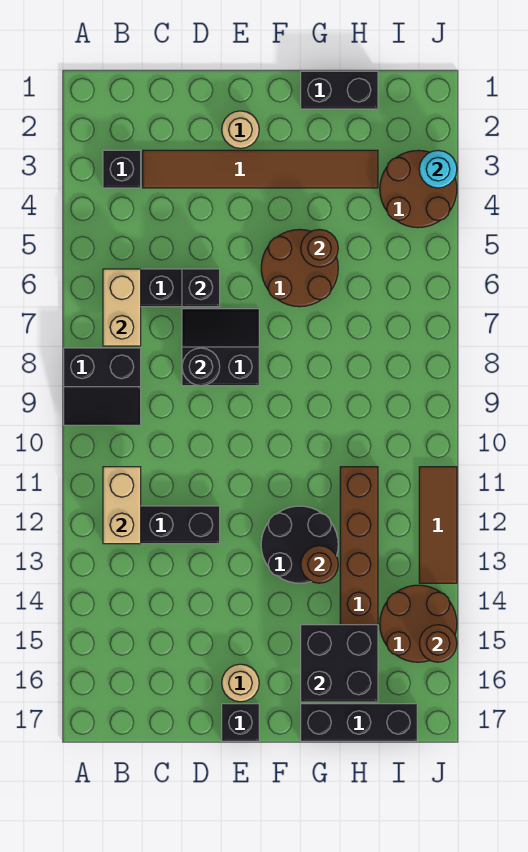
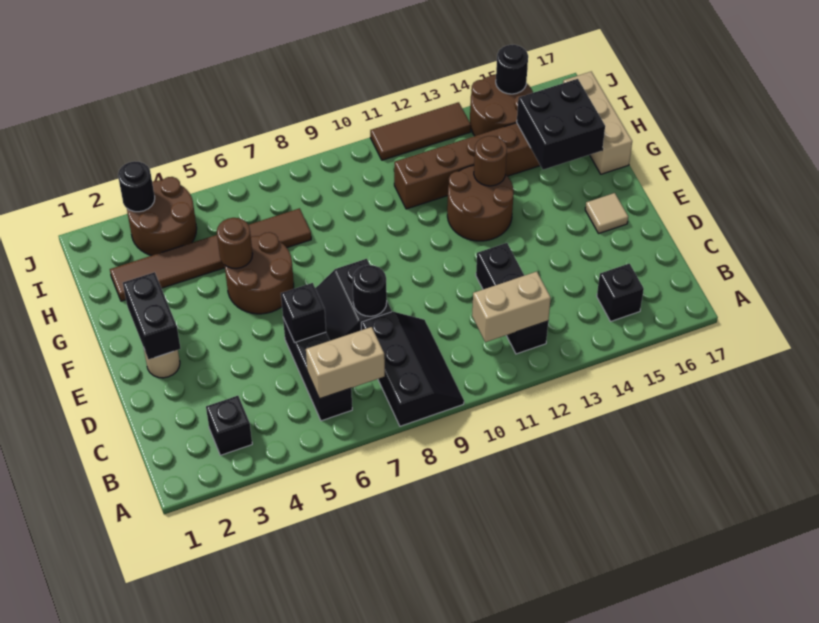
black 2x2 slope [64,348,141,425] -> black 2x3 slope [361,311,464,426]
brown 1x6 tile [143,150,378,188] -> brown 1x6 tile turned to [110,208,311,301]
tan 1x1 round brick [222,664,259,702] -> tan 1x1 tile [585,193,628,234]
black 1x1 brick [222,704,259,741] -> black 1x1 brick moved to [597,264,644,321]
black 2x2 round brick [261,506,338,583] -> brown 2x2 round brick [447,165,514,241]
black 1x2 brick [301,71,378,109] -> black 1x2 brick moved to [123,272,181,359]
black 1x3 brick [301,704,417,741] -> tan 1x3 brick [563,72,632,174]
cyan 1x1 round brick [419,150,457,188] -> black 1x1 round brick [118,161,155,212]
brown 1x1 round brick [419,625,457,662] -> black 1x1 round brick [496,45,528,94]

